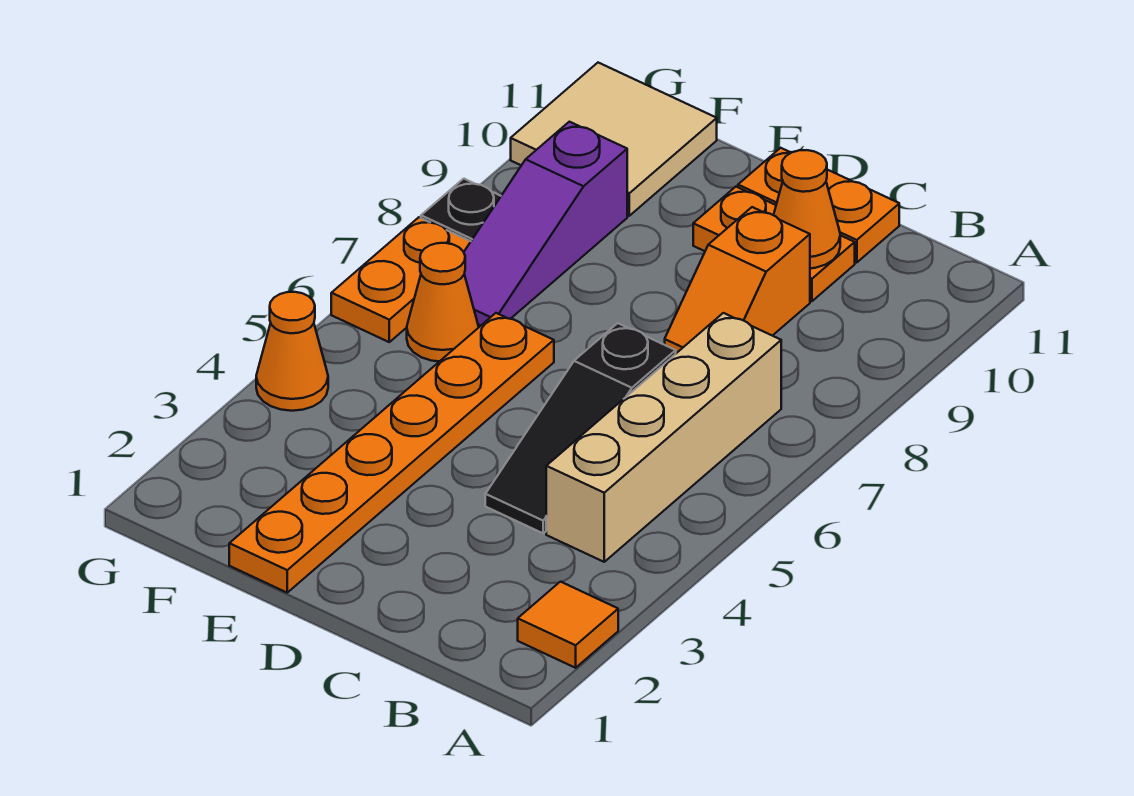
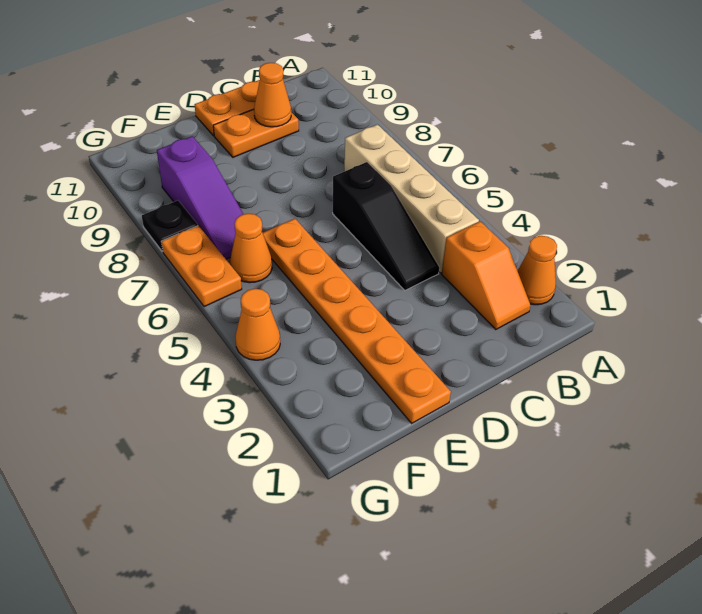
orange 1x1 tile [518,582,618,668] -> orange 1x1 cone [518,236,557,305]
orange 1x2 slope [665,207,810,353] -> orange 1x2 slope moved to [442,221,531,330]
tan 2x2 tile [511,63,717,216] -> none

